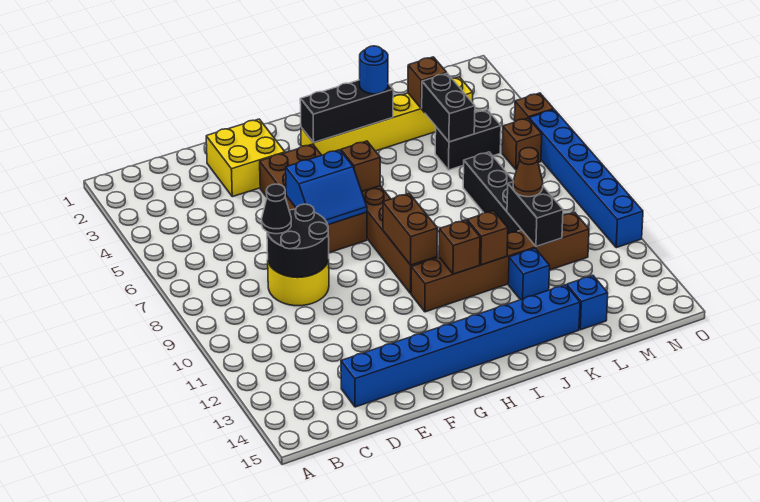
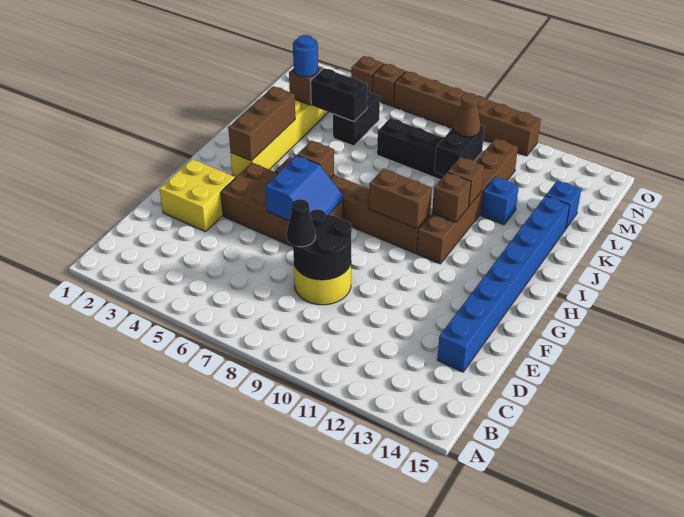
black 1x3 brick [300,80,393,142] -> brown 1x3 brick [228,86,295,161]
blue 1x1 round brick [360,46,388,94] -> blue 1x1 round brick moved to [293,35,318,77]
black 1x2 brick [507,182,563,247] -> black 1x2 brick turned to [434,125,485,176]
brown 1x1 brick [502,118,542,170] -> brown 1x1 brick moved to [351,56,384,93]
blue 1x6 brick [529,110,643,248] -> brown 1x6 brick [393,71,541,156]

